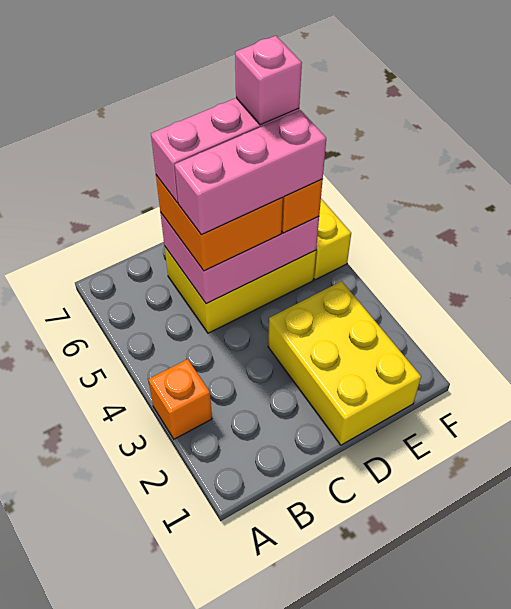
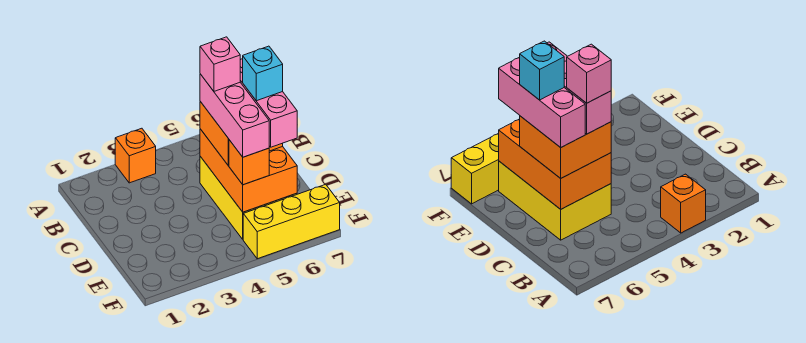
pink 2x3 brick [160,212,319,304] -> orange 2x3 brick [200,129,297,212]
yellow 2x3 brick [268,281,421,445] -> none
none -> cyan 1x1 brick [243,46,283,101]
pink 1x1 brick [235,36,302,125] -> pink 1x1 brick moved to [200,37,241,91]

